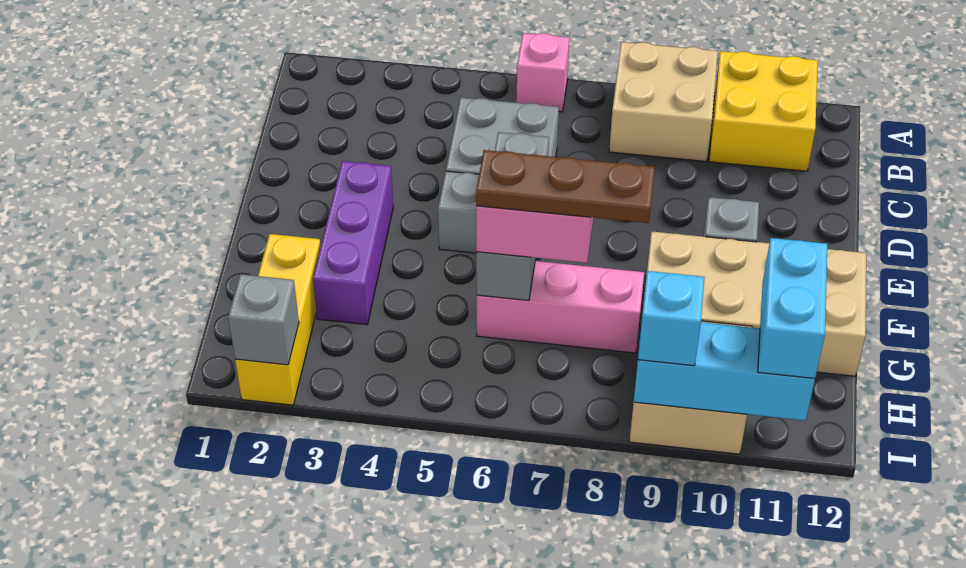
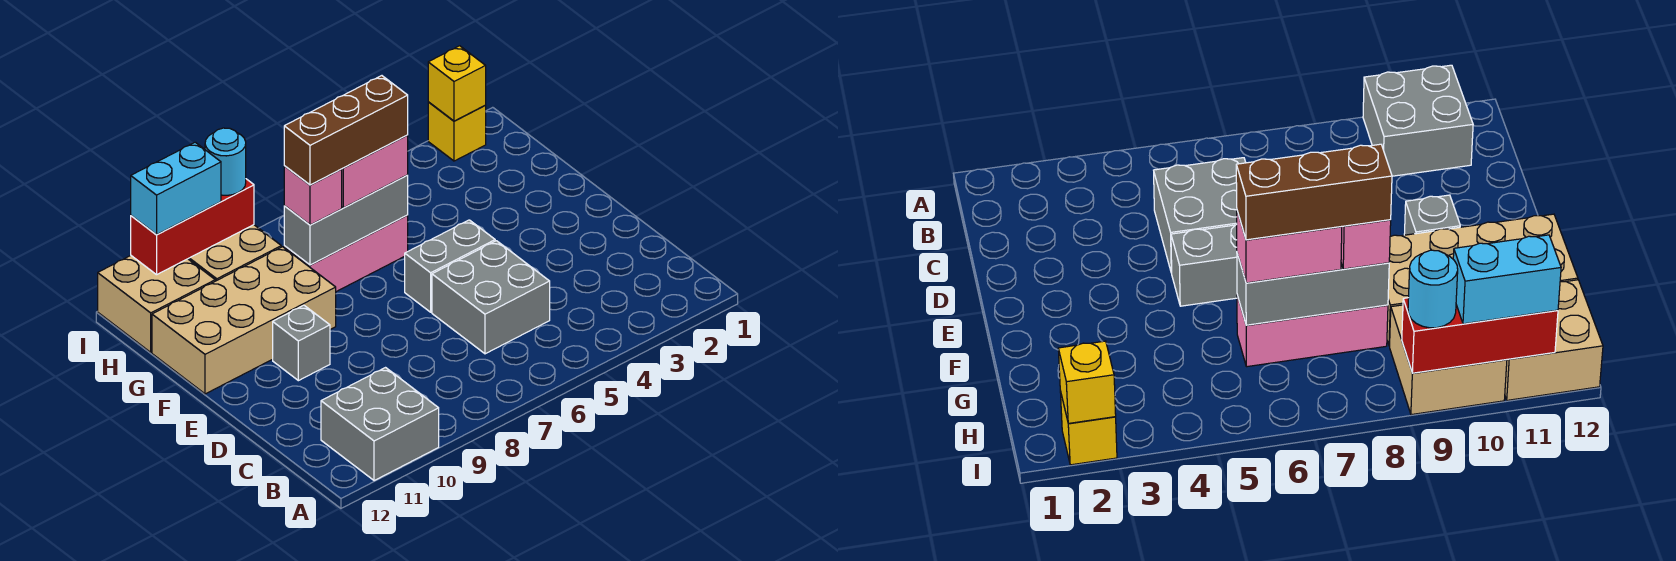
pink 1x1 brick [516,33,569,112] -> pink 1x1 brick moved to [284,166,342,225]
tan 2x2 brick [609,42,718,161] -> tan 2x2 brick moved to [98,256,215,352]
yellow 2x2 brick [709,51,818,171] -> grey 2x2 brick [321,368,439,481]
purple 1x3 brick [313,161,393,325] -> none
grey 1x3 brick [476,132,549,300] -> grey 1x3 brick turned to [284,175,408,265]
yellow 1x3 brick [235,234,321,405] -> yellow 1x1 brick [428,102,486,161]
brown 1x3 plate [476,150,655,223] -> brown 1x3 brick [284,76,408,185]
cyan 1x2 brick [758,238,827,378] -> cyan 1x2 brick turned to [131,142,221,235]
grey 1x1 brick [228,274,299,365] -> yellow 1x1 brick [428,46,486,121]
cyan 1x3 brick [634,322,815,421] -> red 1x3 brick [131,179,254,275]
cyan 1x1 brick [638,271,704,366] -> cyan 1x1 round brick [205,128,246,195]

